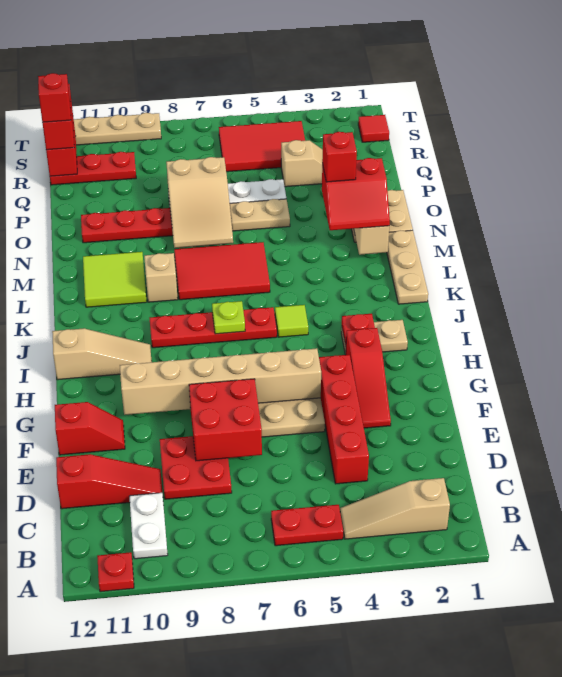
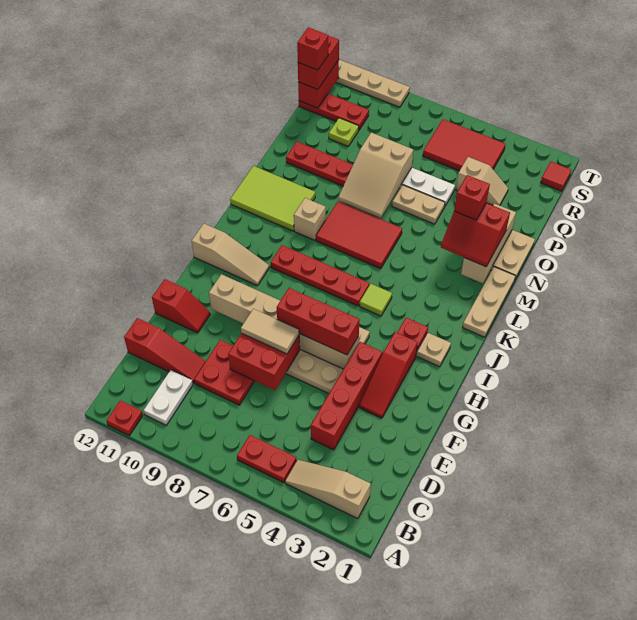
none -> tan 1x2 tile [241,309,299,354]
none -> red 1x3 brick [277,288,360,355]
lime 1x1 plate [212,301,245,334] -> lime 1x1 plate moved to [329,118,359,146]
lime 2x2 tile [83,252,147,307] -> lime 2x3 tile [230,166,315,231]

